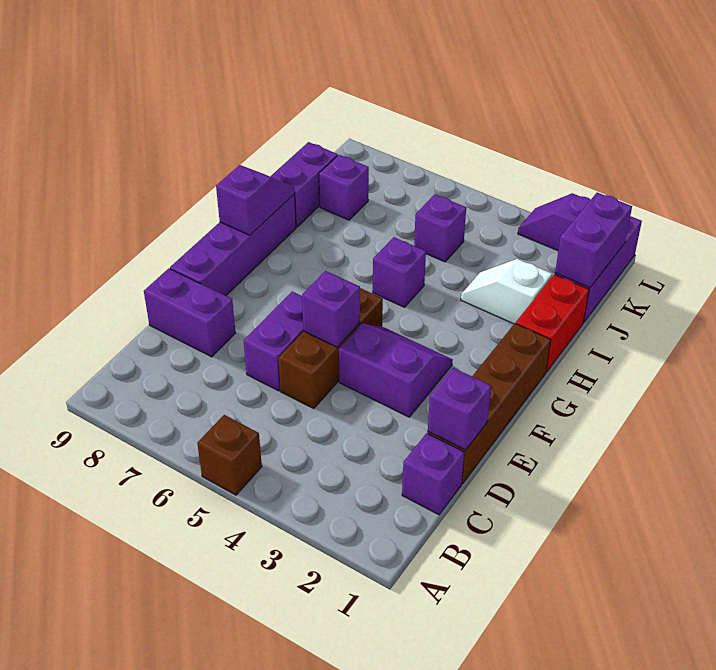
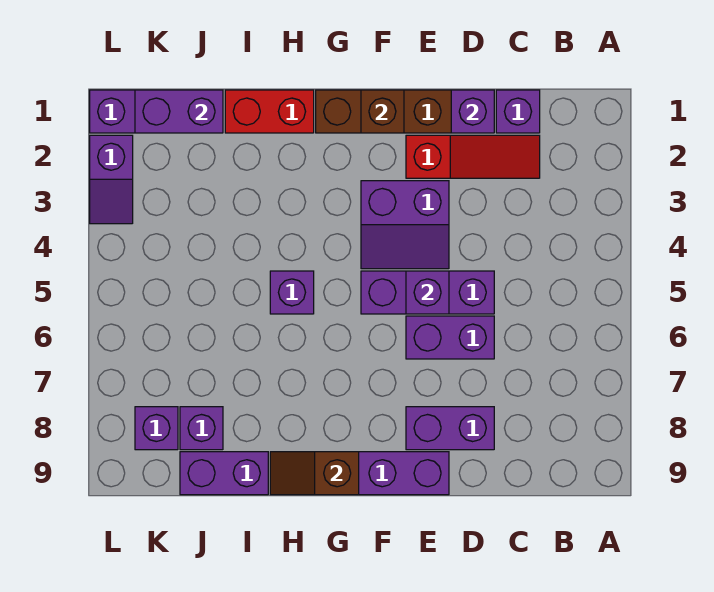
brown 1x1 brick [197,415,262,495] -> brown 1x1 brick moved to [361,90,404,133]
none -> red 1x3 slope [406,135,540,178]
brown 1x3 brick [279,288,383,409] -> purple 1x3 brick [361,271,494,314]
purple 1x2 brick [144,268,236,357] -> purple 1x2 brick turned to [406,407,494,450]
purple 2x2 slope [339,324,453,417] -> purple 2x2 slope turned to [361,181,449,269]
purple 1x2 slope [216,165,295,235] -> brown 1x2 slope [270,452,359,495]
white 1x2 slope [461,259,552,324] -> none
purple 1x1 brick [414,194,466,262] -> purple 1x1 brick moved to [135,407,178,450]

